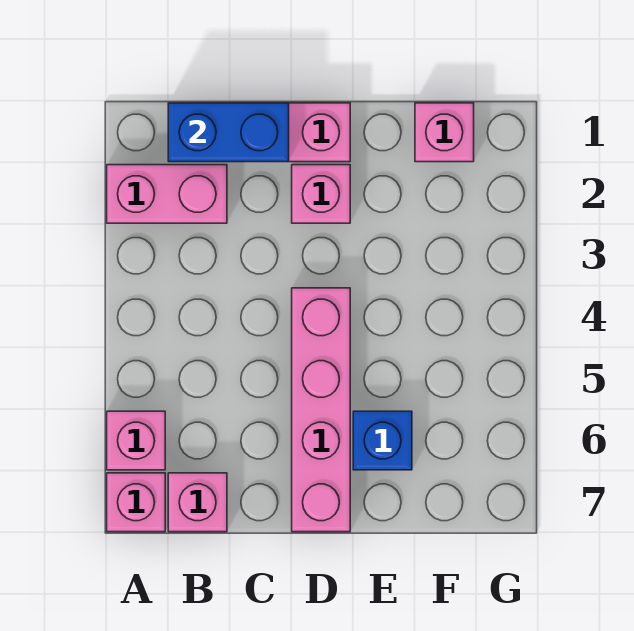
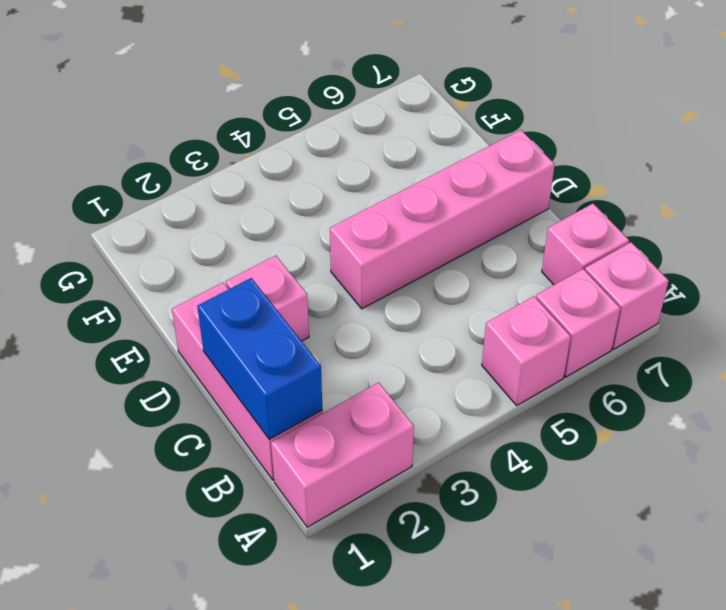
pink 1x2 brick [107,165,227,223] -> pink 1x2 brick turned to [271,382,414,527]
blue 1x1 brick [353,411,412,470] -> none
pink 1x1 brick [415,103,474,162] -> pink 1x1 brick moved to [482,296,571,405]

